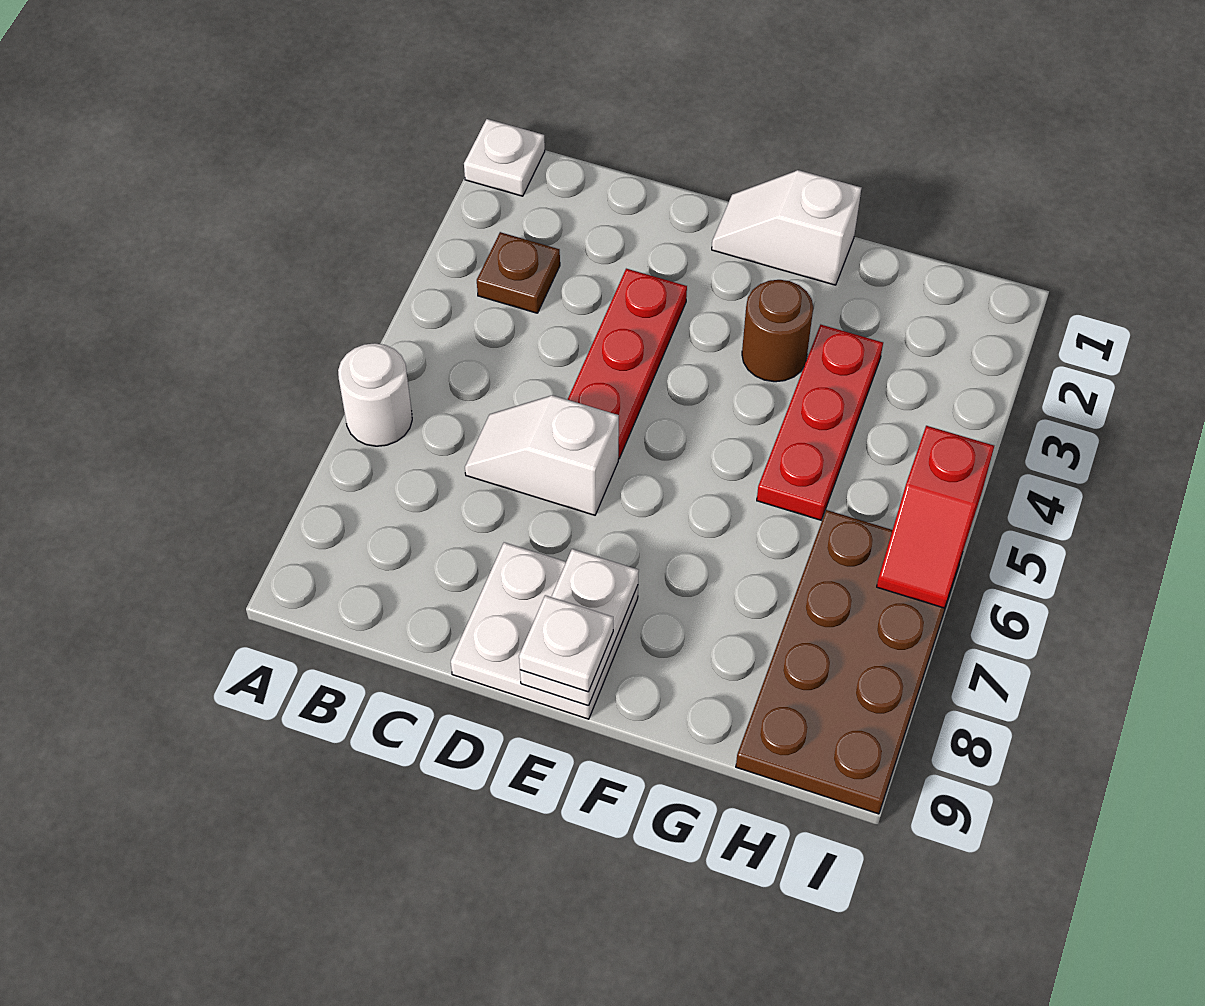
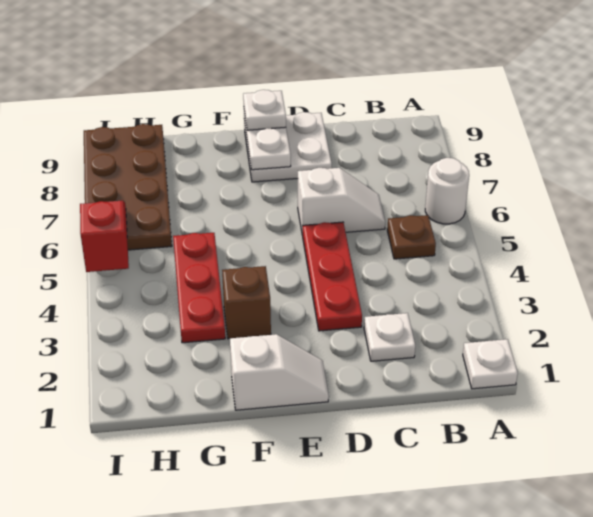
brown 1x1 plate [477,232,560,313] -> brown 1x1 plate moved to [387,215,436,259]
none -> white 1x1 plate [364,313,415,361]
brown 1x1 round brick [742,280,813,382] -> brown 1x1 brick [222,266,271,339]

